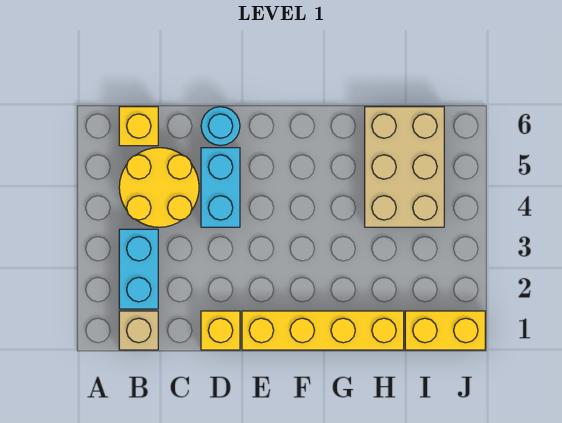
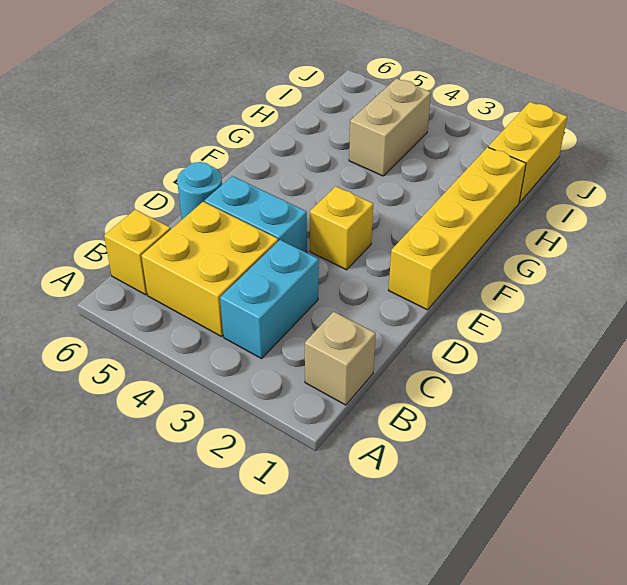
cyan 1x2 brick [119,229,158,309] -> cyan 1x2 brick turned to [220,240,319,359]
yellow 2x2 round brick [119,148,199,227] -> yellow 2x2 brick [141,202,278,336]
yellow 1x1 brick [201,311,240,350] -> yellow 1x1 brick moved to [310,186,373,270]
tan 2x3 brick [365,107,444,227] -> tan 1x2 brick [349,78,431,176]

